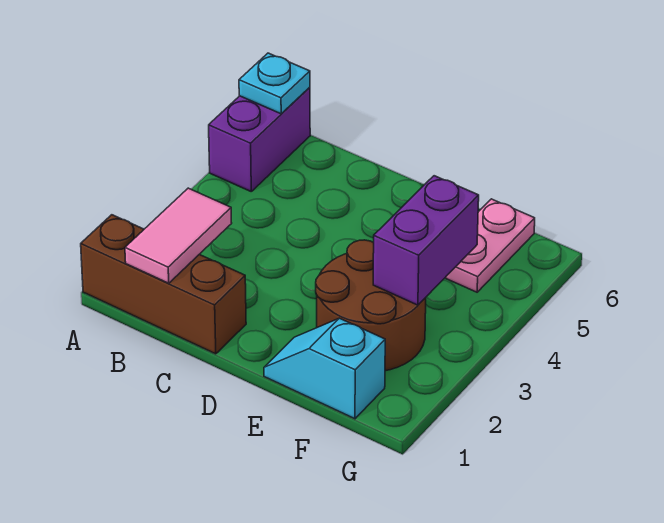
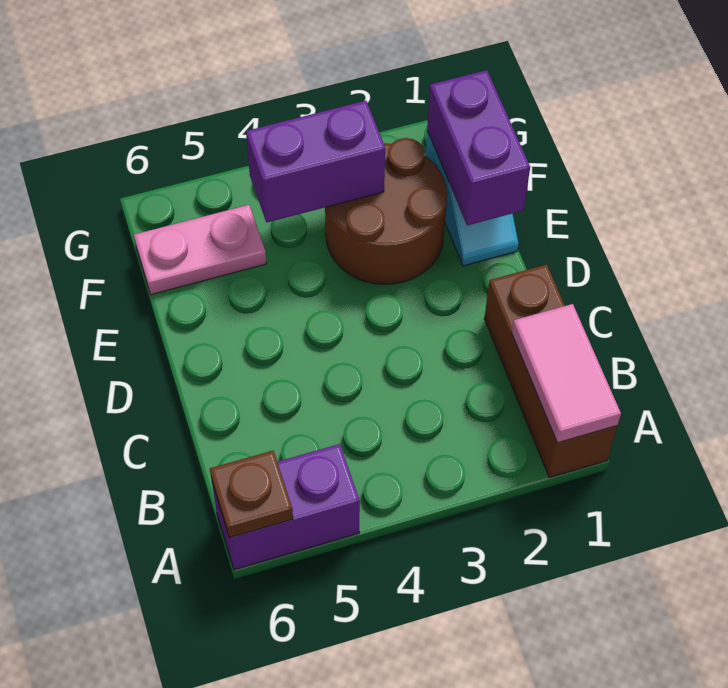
cyan 1x1 plate [239,53,310,114] -> brown 1x1 plate [210,451,293,538]
pink 1x2 tile [125,188,232,283] -> pink 1x2 tile turned to [512,304,621,443]
none -> purple 1x2 brick [427,70,530,225]

